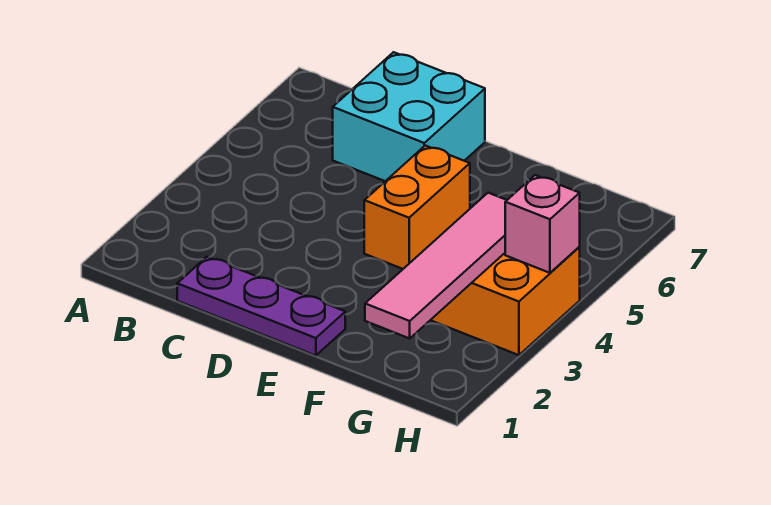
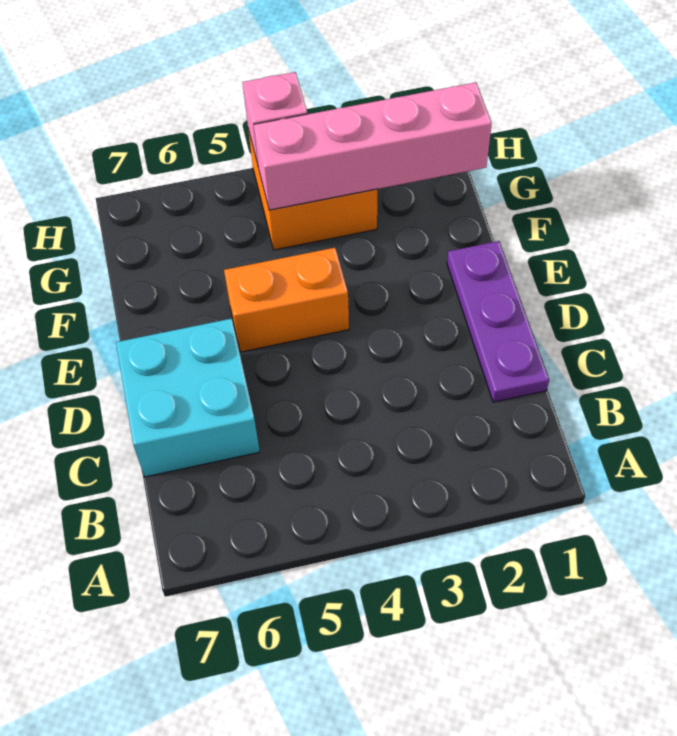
pink 1x4 tile [365,193,507,338] -> pink 1x4 brick [254,82,492,210]

